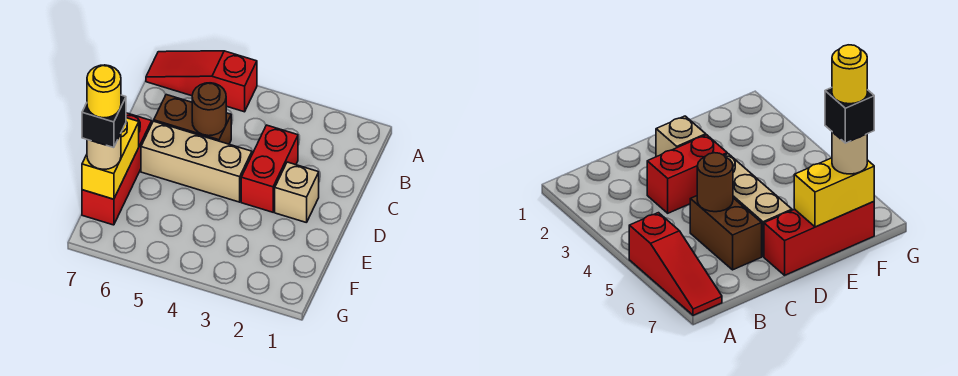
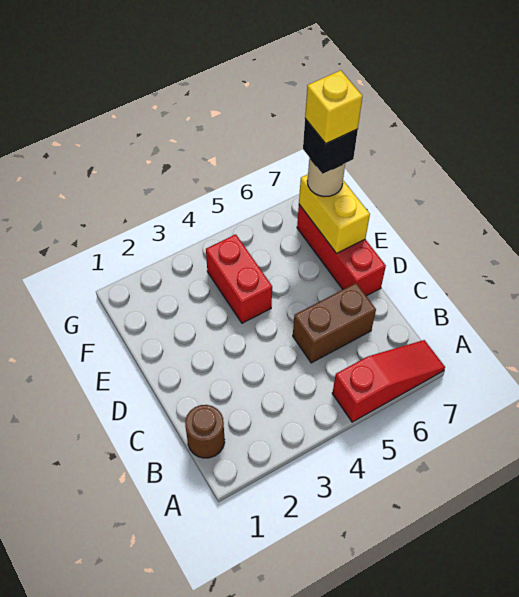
red 1x2 brick [241,125,298,212] -> red 1x2 brick moved to [206,234,272,323]
brown 1x1 round brick [192,83,226,136] -> brown 1x1 round brick moved to [185,405,225,458]
tan 1x1 brick [275,162,319,223] -> none
tan 1x3 brick [141,121,252,202] -> none
yellow 1x1 round brick [87,65,121,118] -> yellow 1x1 brick [305,70,363,144]

